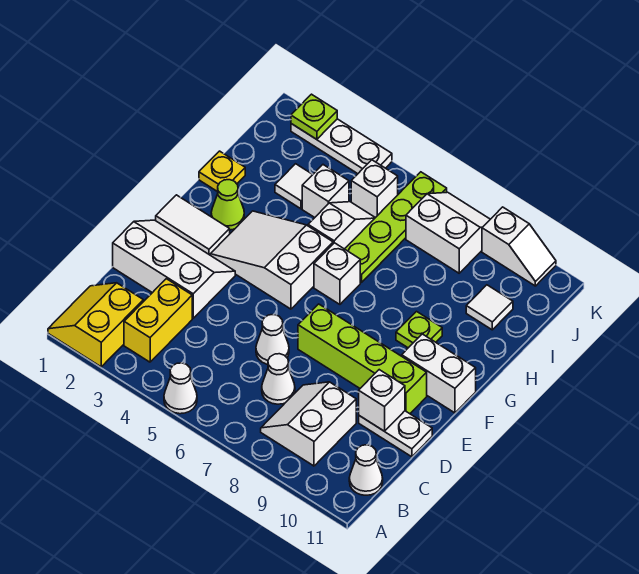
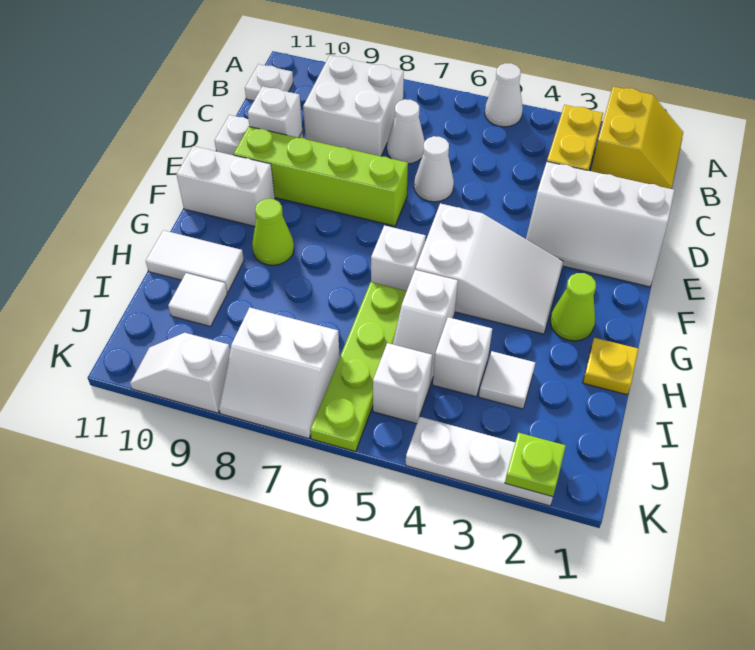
white 2x2 slope [261,382,356,466] -> white 2x2 brick [303,55,404,156]
white 1x1 cone [349,445,383,495] -> white 1x1 plate [245,64,293,101]
white 1x2 tile [156,195,230,255] -> white 1x2 tile moved to [146,230,244,292]
lime 1x1 plate [396,312,442,348] -> lime 1x1 cone [252,199,294,265]

